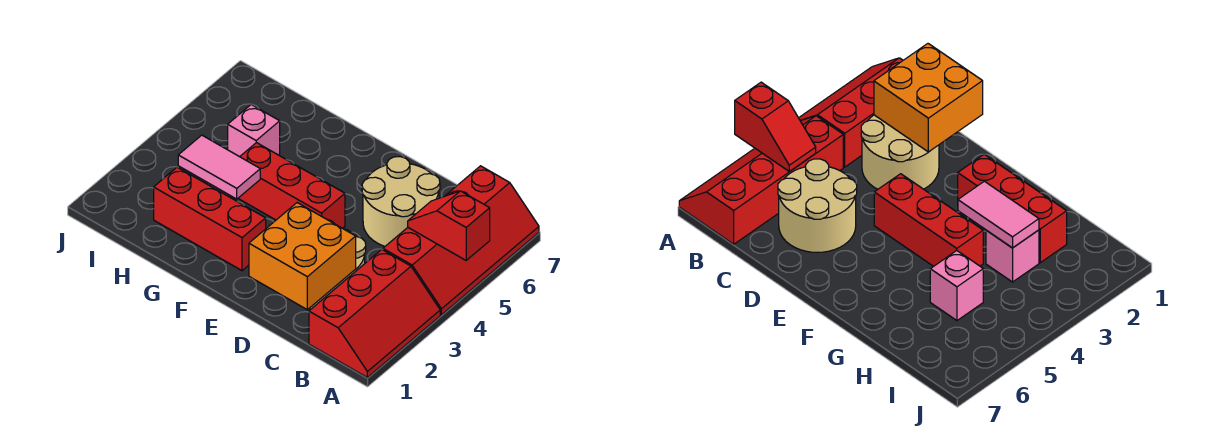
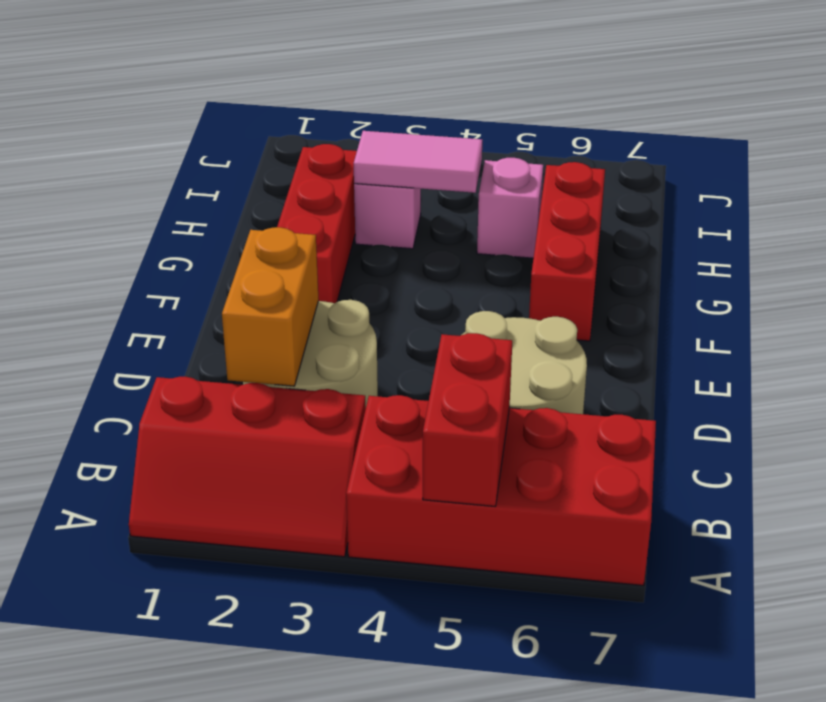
red 2x4 slope [383,166,539,315] -> red 2x4 brick [346,395,656,586]
red 1x2 slope [408,191,490,260] -> red 1x2 brick [423,333,512,506]
orange 2x2 brick [249,203,356,310] -> orange 1x2 brick [222,227,319,386]
red 1x3 brick [238,143,345,228] -> red 1x3 brick moved to [529,162,605,341]
pink 1x2 tile [178,135,260,199] -> pink 1x2 tile turned to [354,131,482,193]

